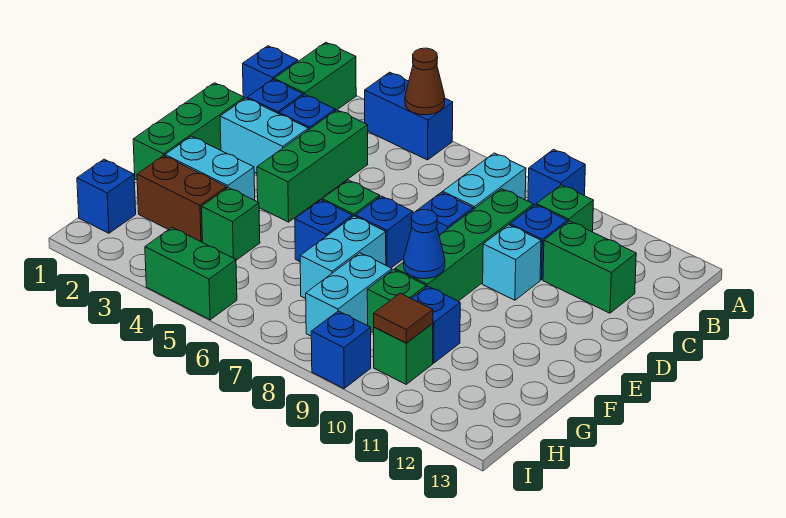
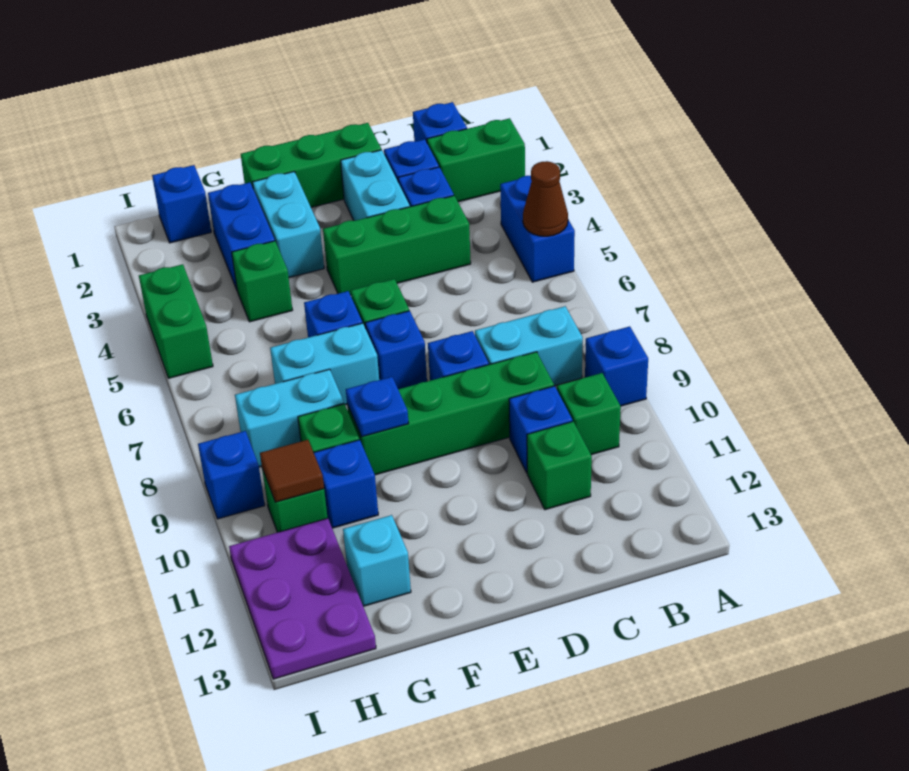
green 1x2 brick [543,221,636,313] -> green 1x1 brick [527,421,592,510]
cyan 1x1 brick [483,225,541,300] -> cyan 1x1 brick moved to [343,515,411,606]
blue 1x1 cone [404,210,445,279] -> blue 1x1 plate [346,377,409,437]
brown 1x2 brick [137,156,227,242] -> blue 1x2 brick [208,182,275,289]
none -> purple 2x3 plate [229,518,376,679]

